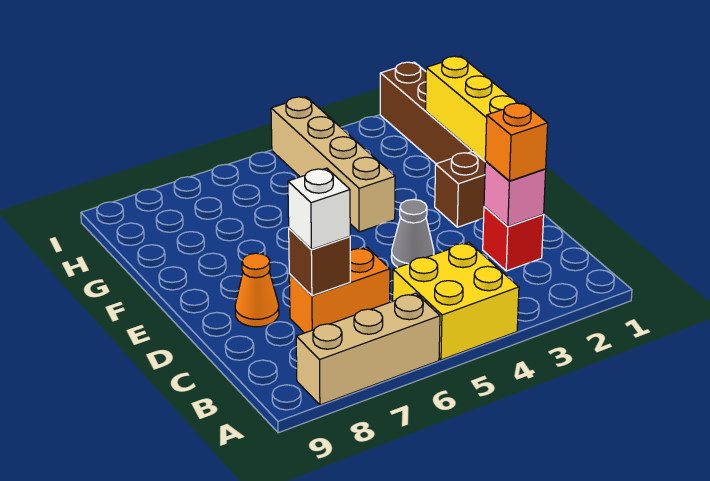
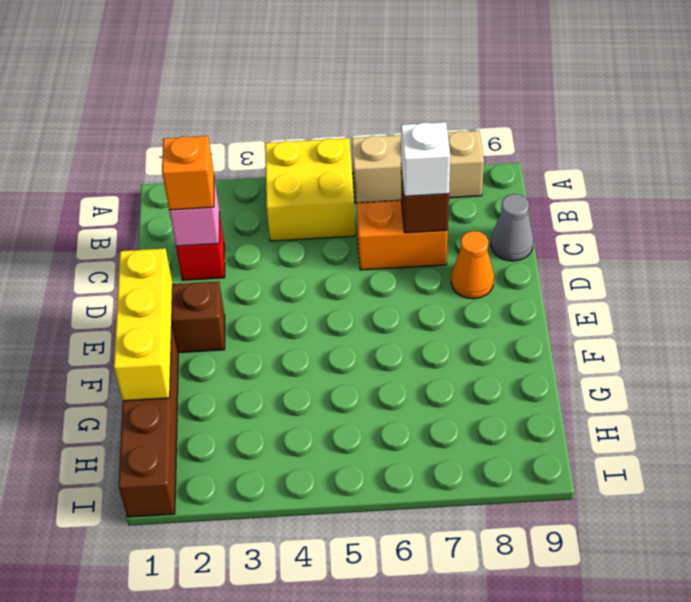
grey 1x1 cone [391,200,434,267] -> grey 1x1 cone moved to [491,194,533,261]
tan 1x4 brick [271,97,395,232] -> none

